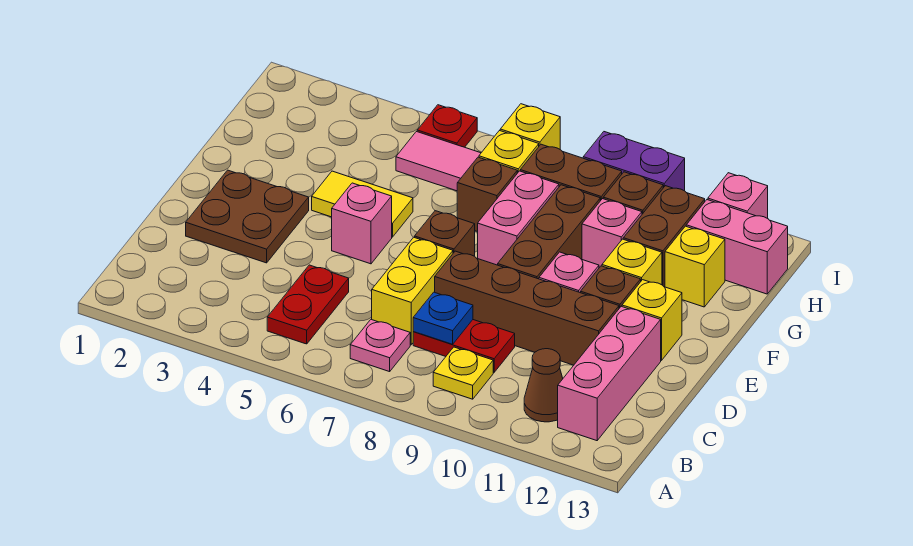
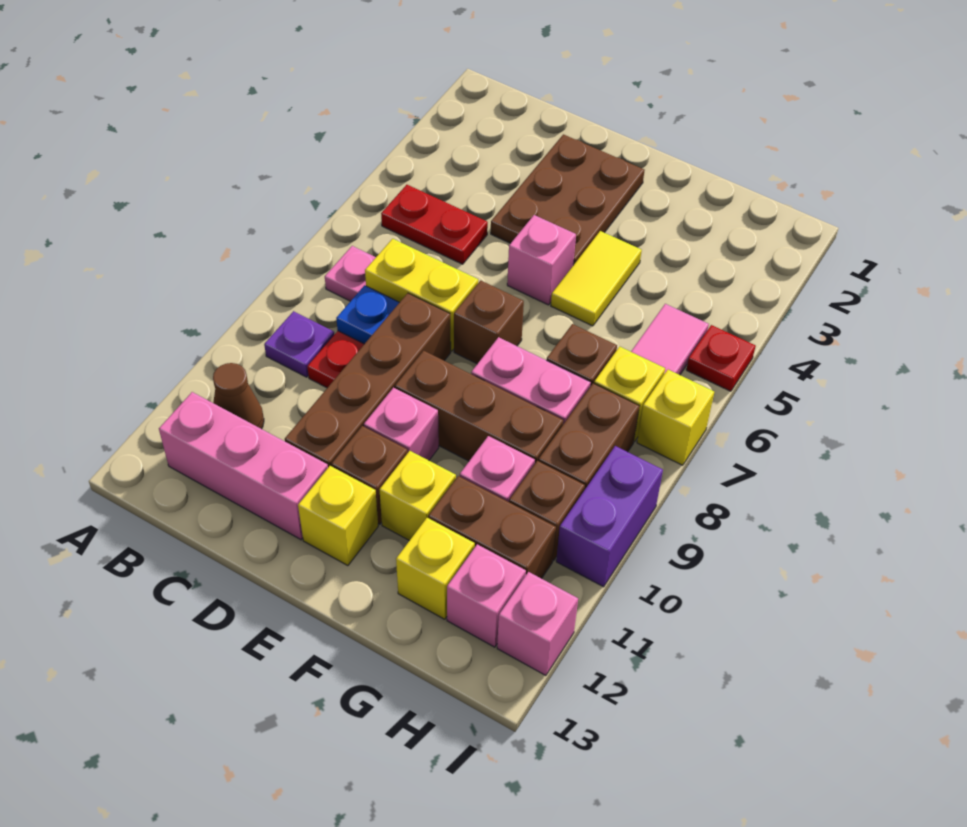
yellow 1x1 plate [433,347,493,399] -> purple 1x1 plate [264,311,334,377]
brown 2x2 plate [186,170,309,263] -> brown 2x3 plate [491,134,645,265]
pink 1x2 brick [686,200,788,294] -> pink 1x1 brick [447,544,526,647]

